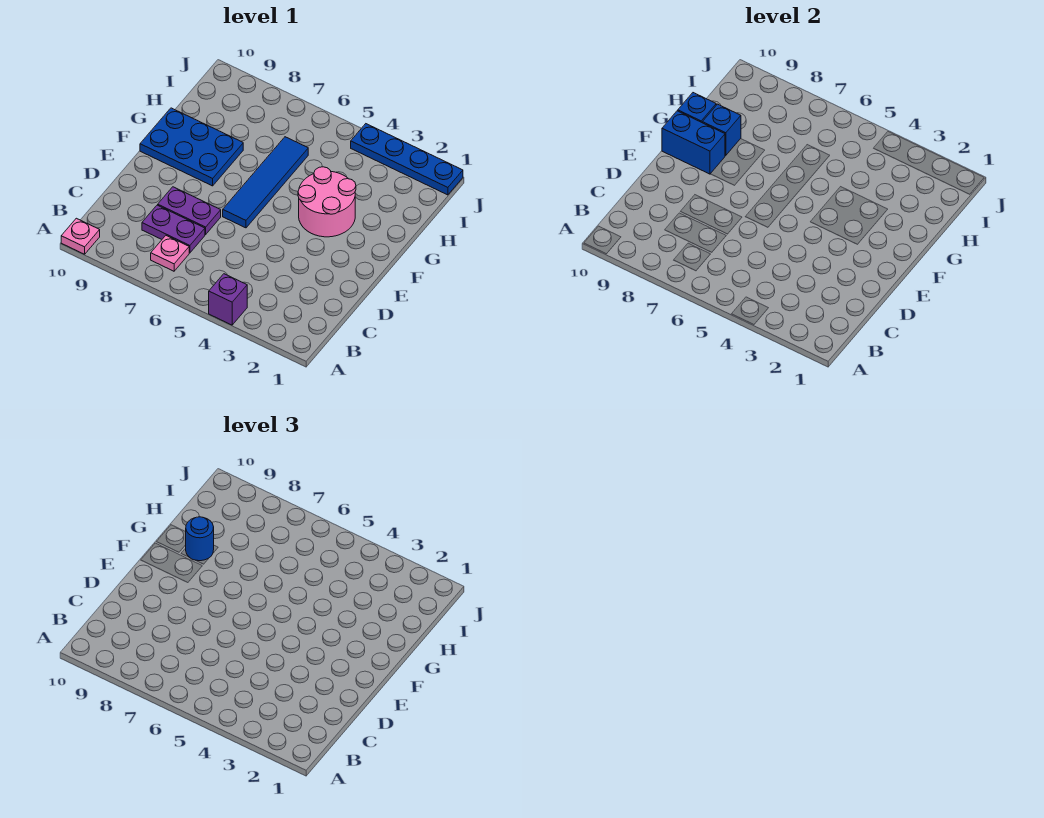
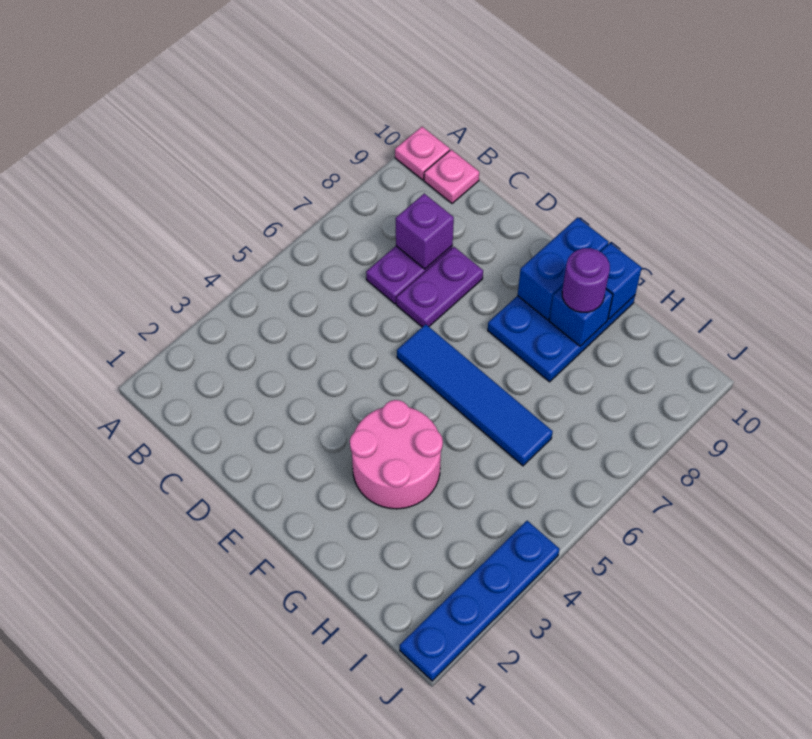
purple 1x1 brick [209,274,247,325] -> purple 1x1 brick moved to [396,194,454,269]
pink 1x1 plate [151,236,189,271] -> pink 1x1 plate moved to [424,150,479,204]
blue 1x1 round brick [186,517,214,561] -> purple 1x1 round brick [562,248,610,312]

